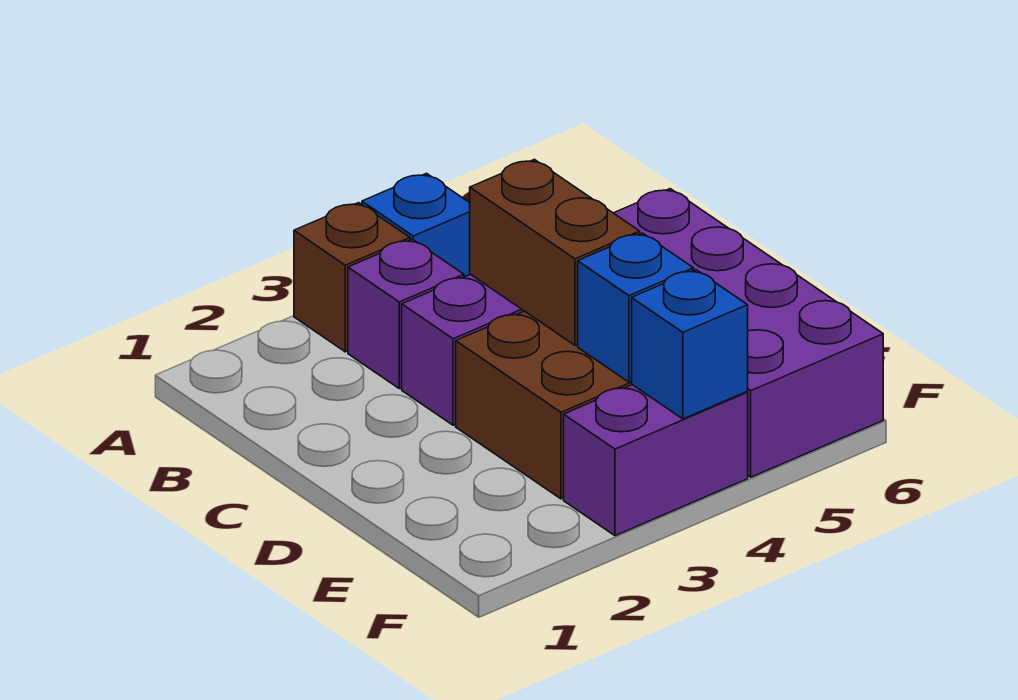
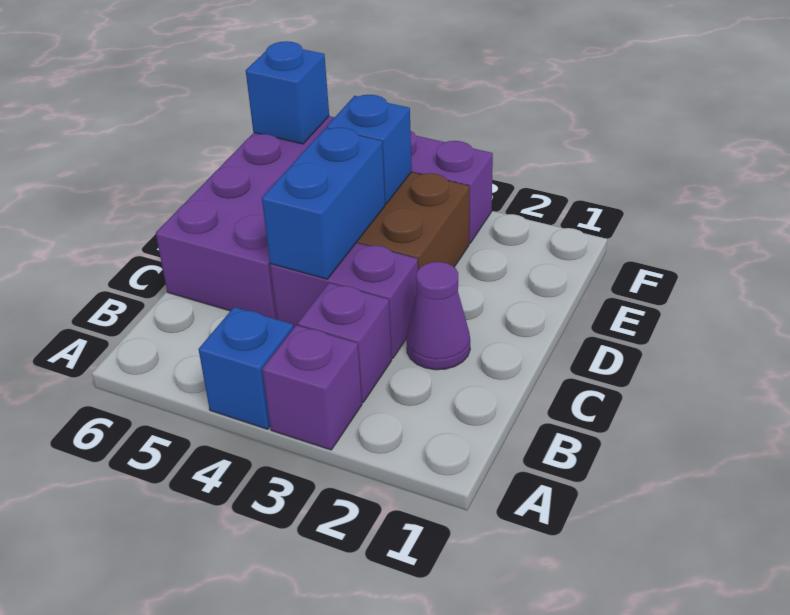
brown 1x1 brick [294,203,410,352] -> purple 1x1 brick [262,325,362,450]
none -> purple 1x1 cone [406,262,470,370]
brown 1x2 brick [470,159,640,345] -> blue 1x2 brick [262,127,385,279]
blue 1x1 brick [632,270,748,419] -> blue 1x1 brick moved to [246,41,329,144]

